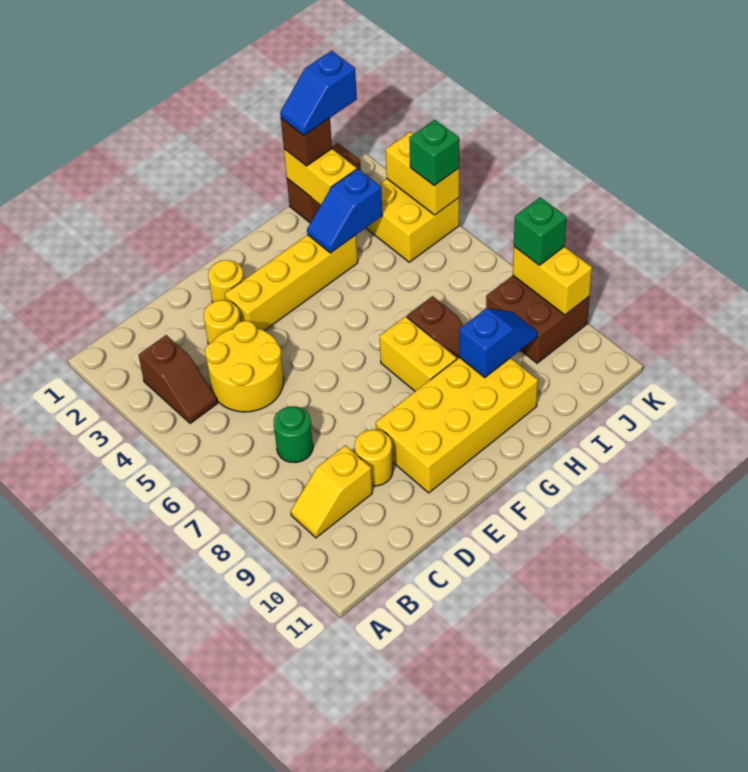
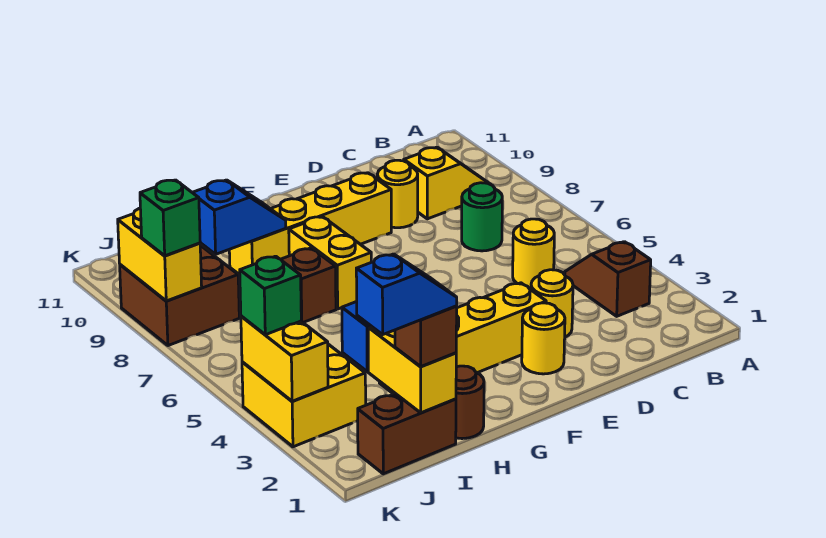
yellow 2x2 round brick [205,321,283,412] -> yellow 1x1 round brick [513,219,554,288]
yellow 2x4 brick [376,357,538,493] -> yellow 1x4 brick [229,173,391,275]
none -> brown 1x1 round brick [456,366,484,439]
blue 1x2 slope [459,309,538,377] -> blue 1x2 slope turned to [192,180,286,254]

